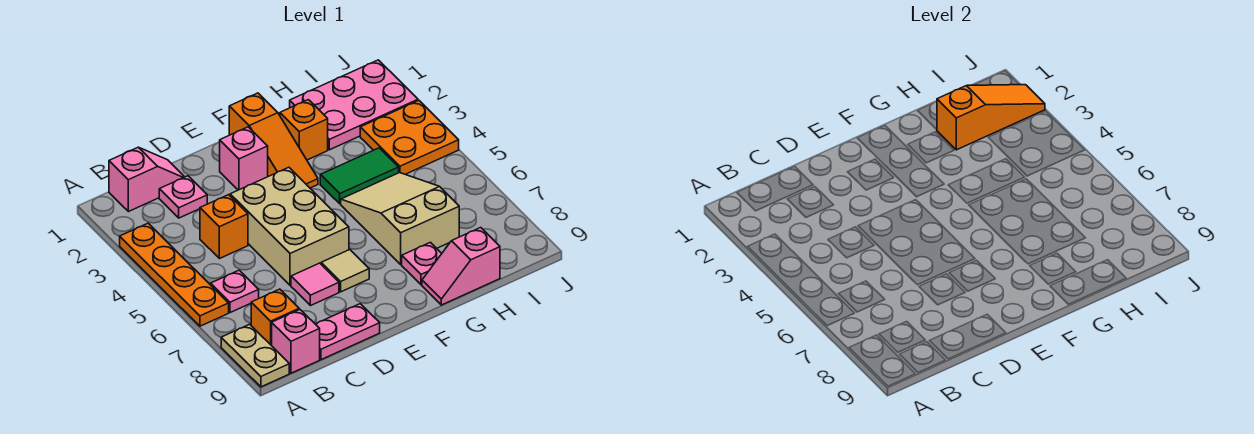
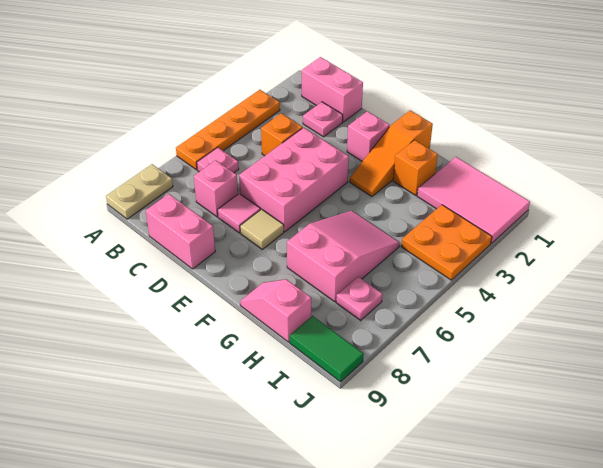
pink 1x2 slope [109,147,184,212] -> pink 1x2 brick [302,57,363,122]
orange 1x1 brick [251,289,299,346] -> none
pink 1x1 brick [272,309,320,373] -> pink 1x1 brick moved to [194,160,238,217]
pink 1x2 plate [316,304,380,360] -> pink 1x2 brick [146,194,215,269]
tan 2x3 brick [230,167,349,285] -> pink 2x3 brick [239,128,349,232]
green 1x2 tile [320,148,399,204] -> green 1x2 tile moved to [290,316,364,382]
tan 2x3 slope [341,173,459,264] -> pink 2x3 slope [287,211,400,302]
pink 1x1 plate [402,242,442,285] -> pink 1x1 plate moved to [336,277,382,320]
pink 2x3 plate [290,60,418,150] -> pink 2x3 tile [417,157,530,243]
orange 1x3 slope [937,85,1045,150] -> none

